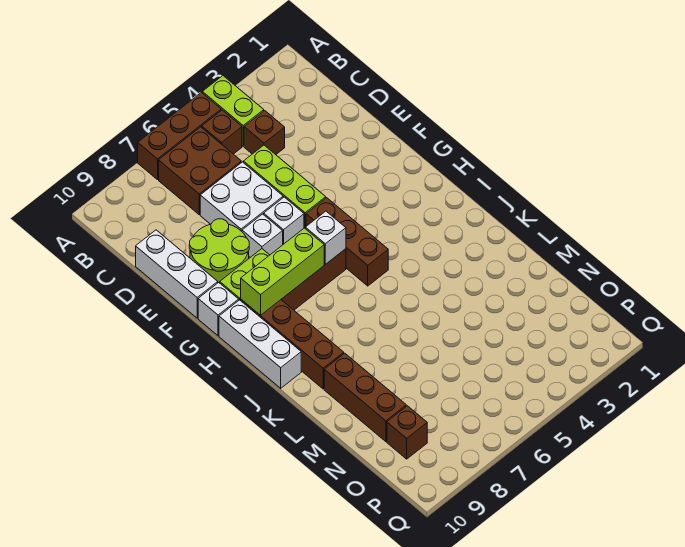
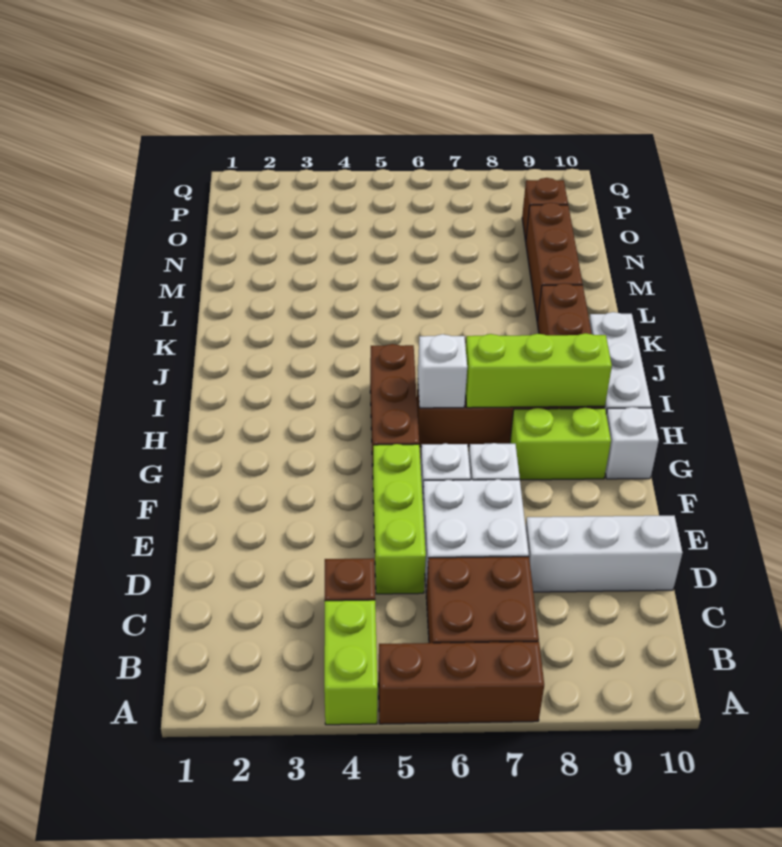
brown 1x1 brick [202,110,242,154] -> none
white 1x3 brick [136,230,218,318] -> white 1x3 brick turned to [526,516,682,592]
lime 2x2 round brick [189,219,249,283] -> none

